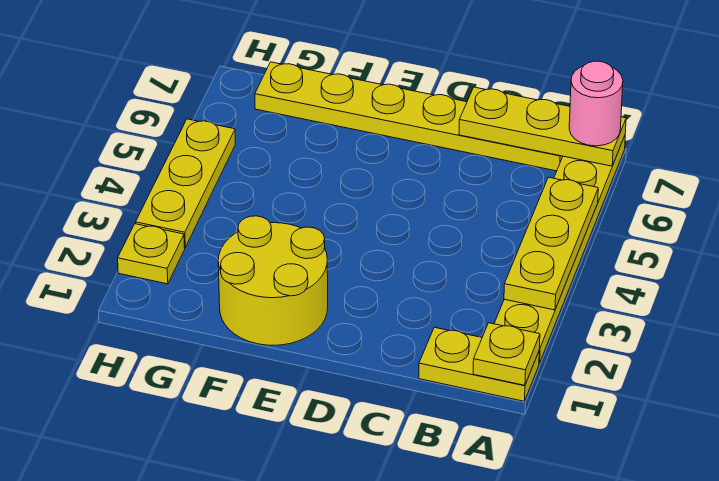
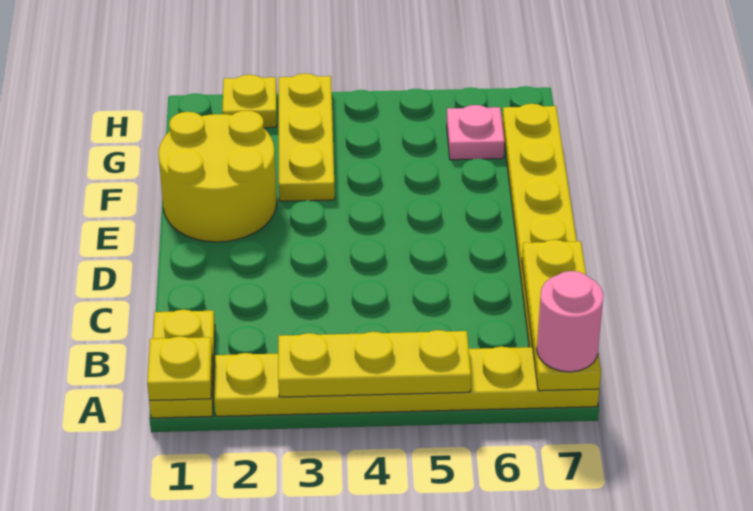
none -> pink 1x1 plate [447,105,504,160]
yellow 1x3 plate [136,119,235,248] -> yellow 1x3 plate turned to [279,74,335,201]

